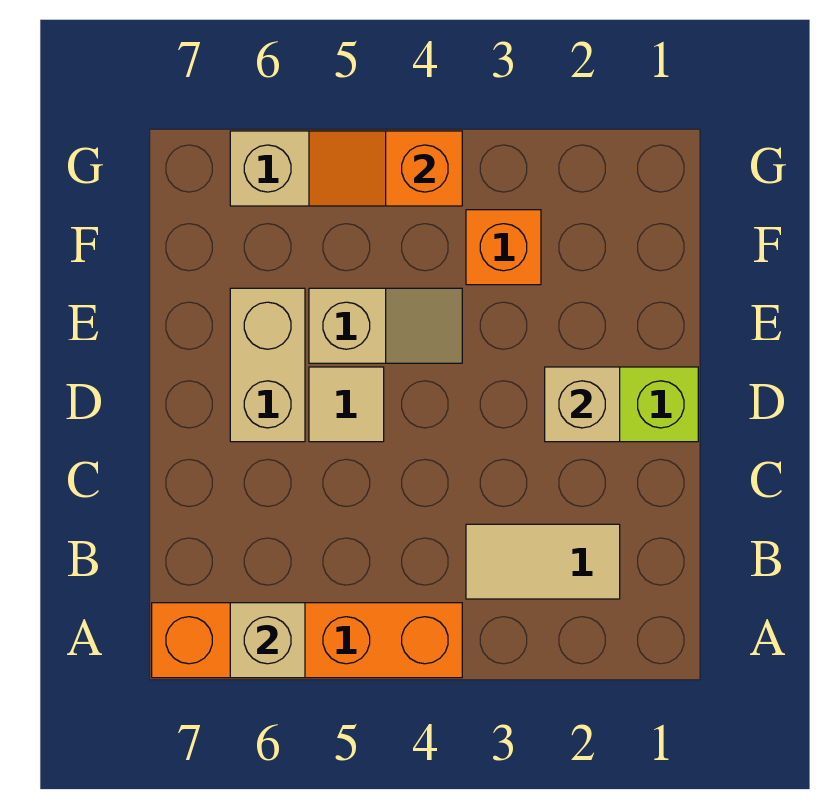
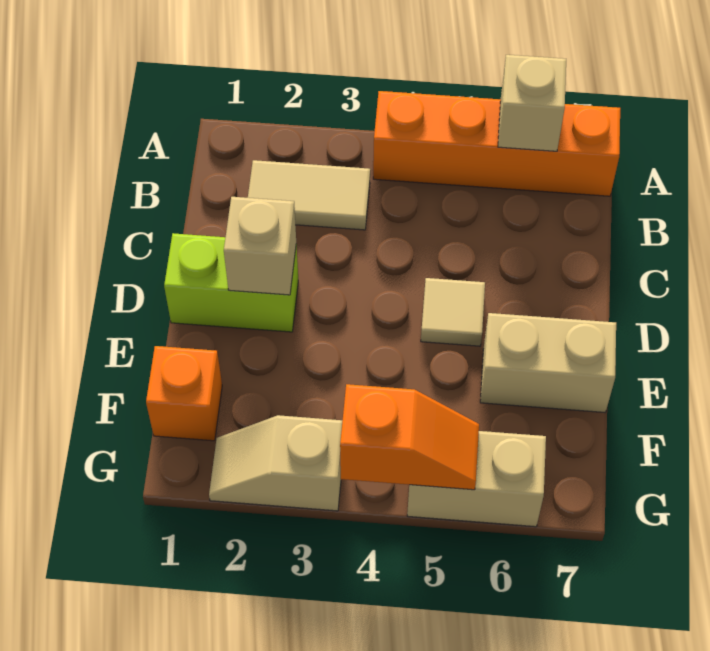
tan 1x2 brick [230,288,305,442] -> tan 1x2 brick turned to [480,313,616,412]
tan 1x2 slope [309,288,462,363] -> tan 1x2 slope moved to [209,415,342,511]
orange 1x1 brick [466,210,541,285] -> orange 1x1 brick moved to [146,346,222,441]

